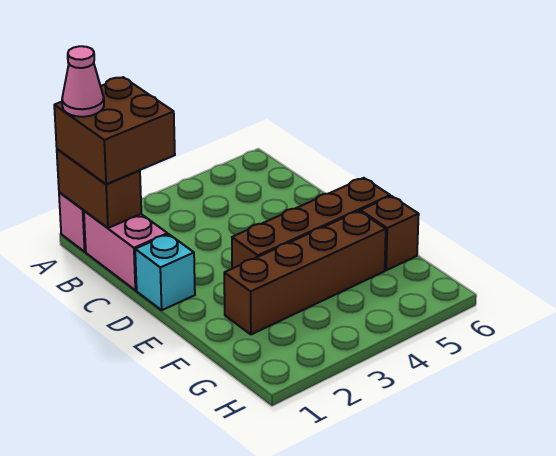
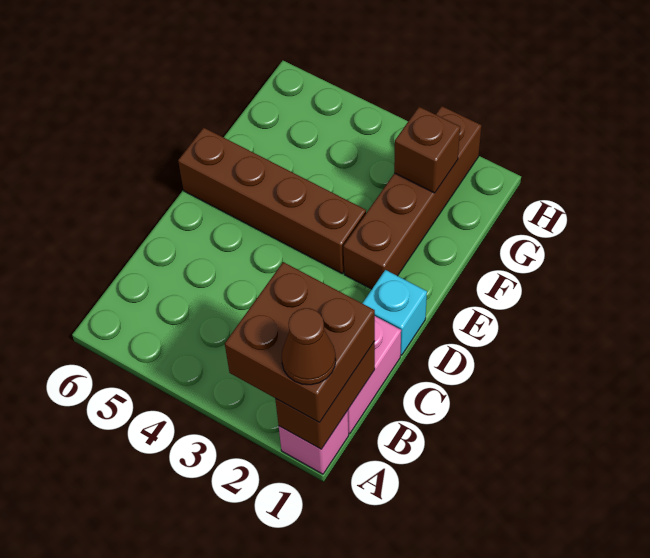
pink 1x1 cone [62,46,104,117] -> brown 1x1 cone [282,308,336,385]
brown 1x4 brick [224,211,386,334] -> brown 1x4 brick turned to [344,106,481,289]
brown 1x1 brick [360,196,419,270] -> brown 1x1 brick moved to [394,107,460,193]

